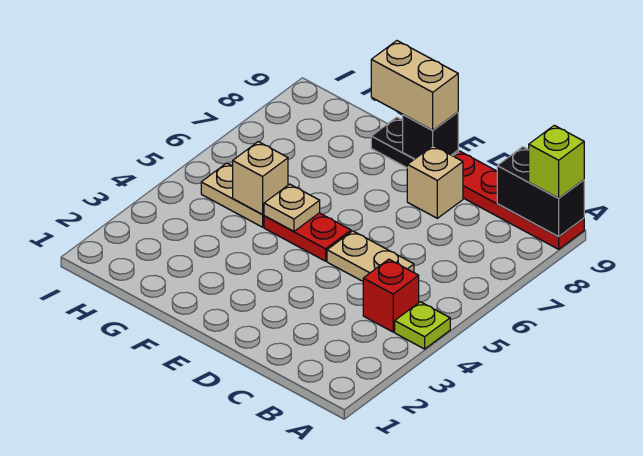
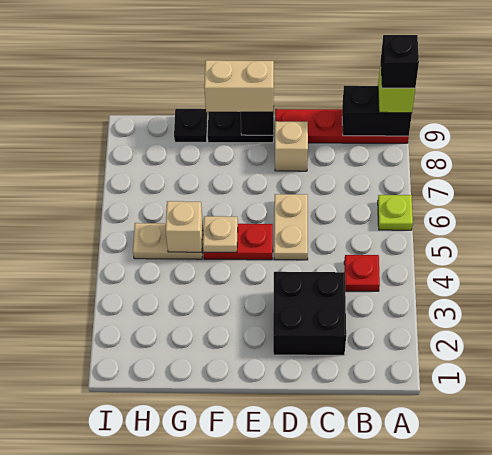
lime 1x1 plate [395,302,450,349] -> lime 1x1 plate moved to [378,195,413,230]
none -> black 1x1 brick [381,35,419,88]
red 1x1 brick [363,259,419,332] -> red 1x1 plate [344,255,380,291]
none -> black 2x2 brick [273,272,346,355]
tan 1x2 plate [327,231,414,281] -> tan 1x2 plate turned to [274,194,308,260]
none -> black 1x1 plate [174,109,207,142]

